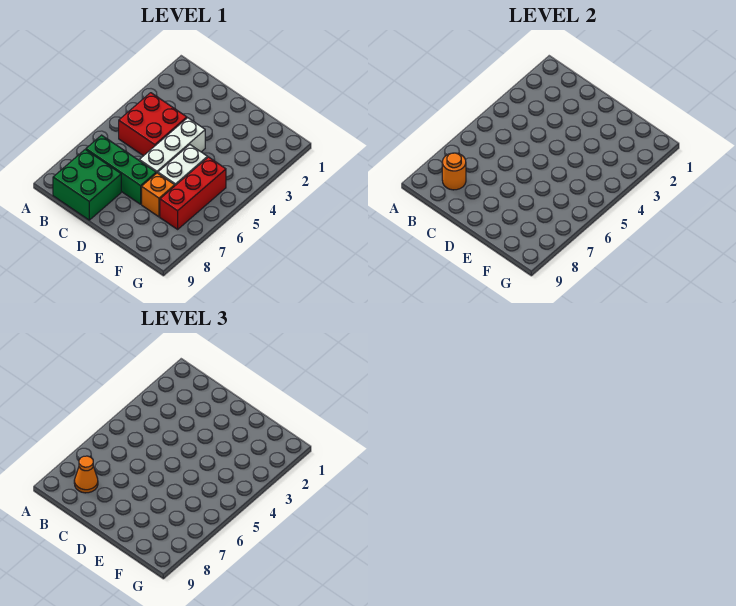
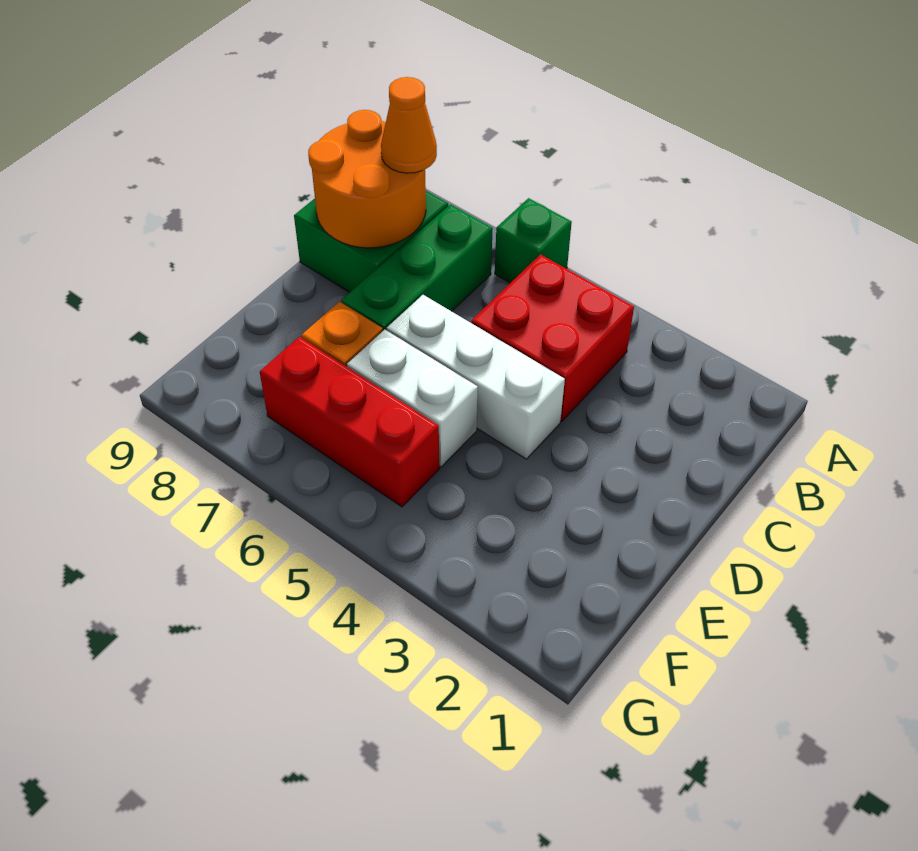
none -> green 1x1 brick [495,198,572,283]
orange 1x1 round brick [442,153,466,190] -> orange 2x2 round brick [308,110,426,248]

